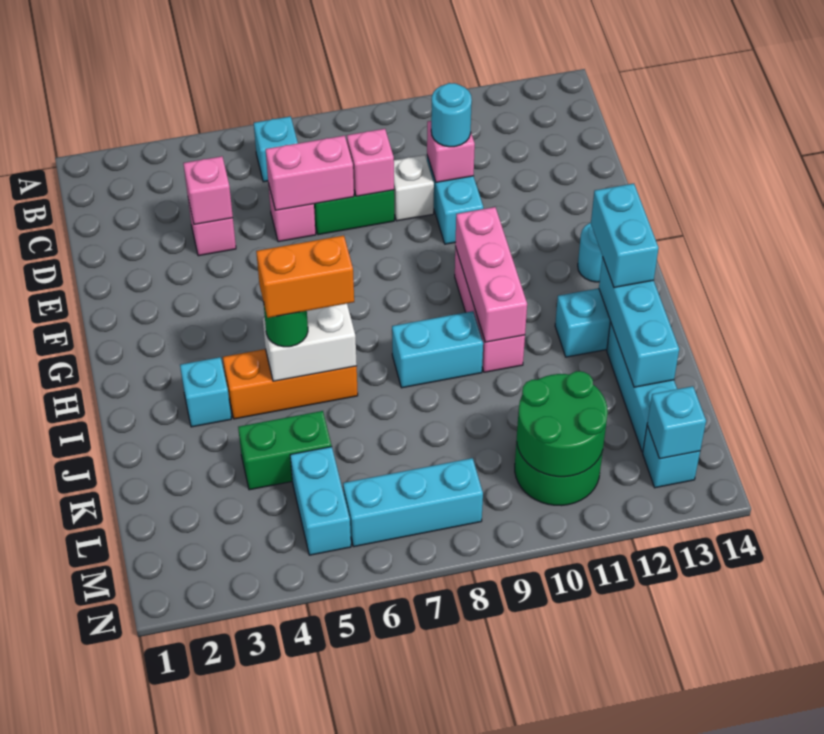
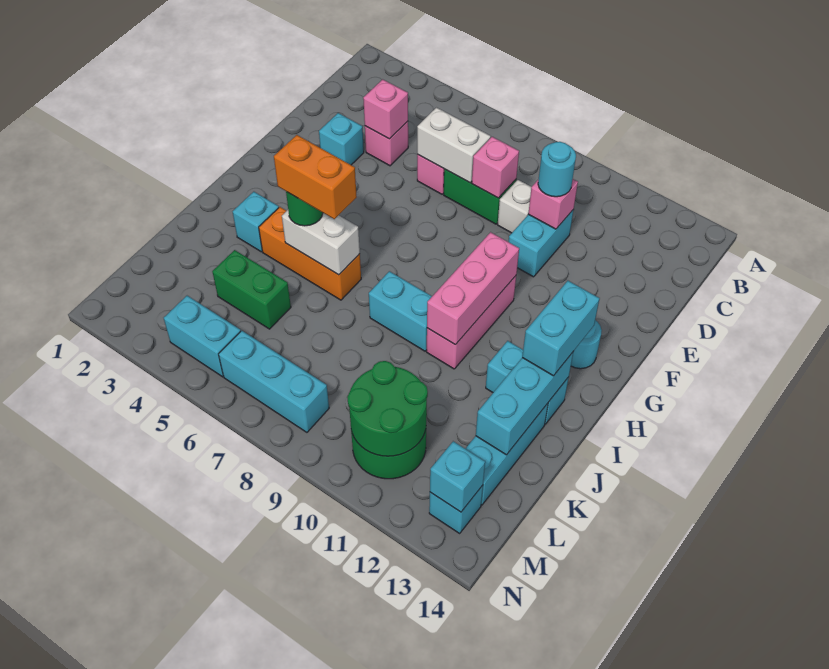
cyan 1x1 brick [254,116,298,182] -> cyan 1x1 brick moved to [319,113,364,165]
pink 1x2 brick [266,136,354,210] -> white 1x2 brick [417,108,491,183]
cyan 1x2 brick [290,447,351,555] -> cyan 1x2 brick turned to [164,296,241,377]

